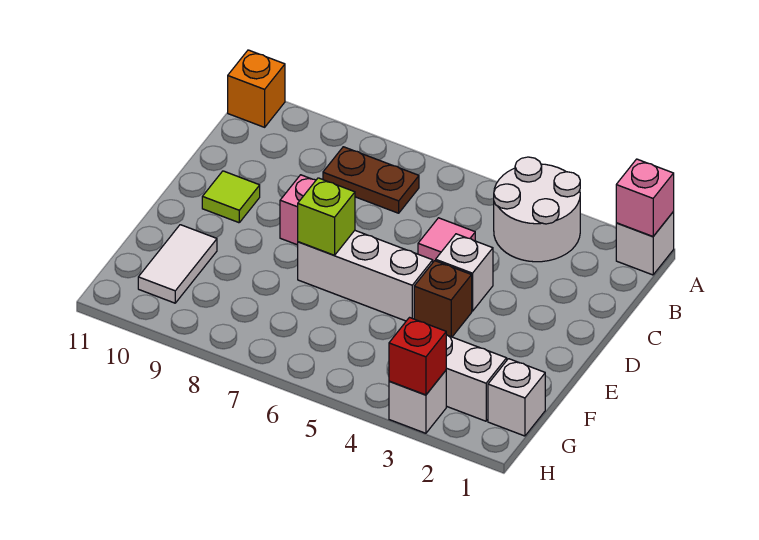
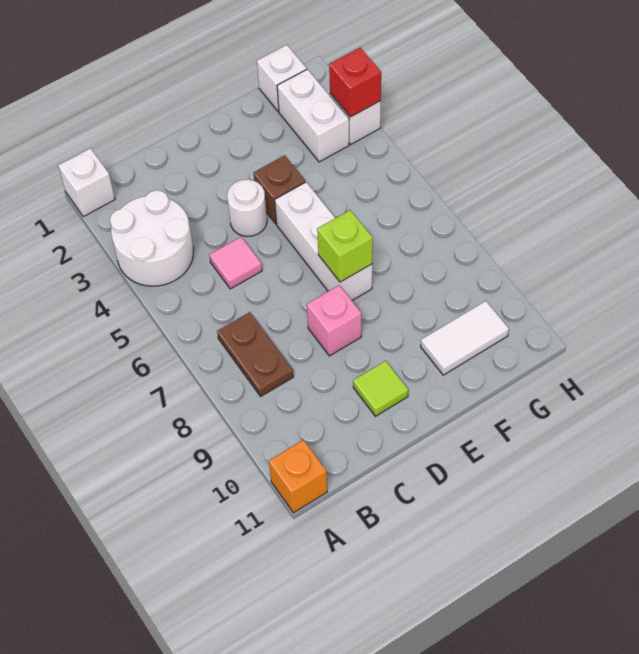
pink 1x1 brick [616,159,674,237] -> none
white 1x1 brick [436,234,493,311] -> white 1x1 round brick [227,179,267,236]

